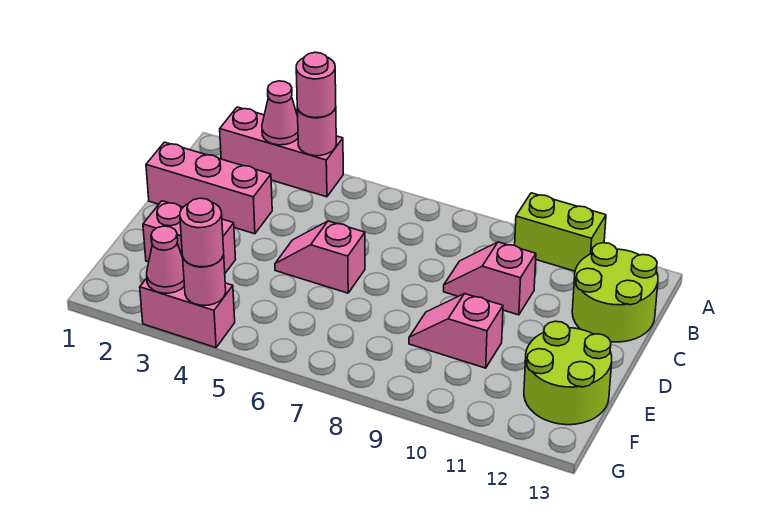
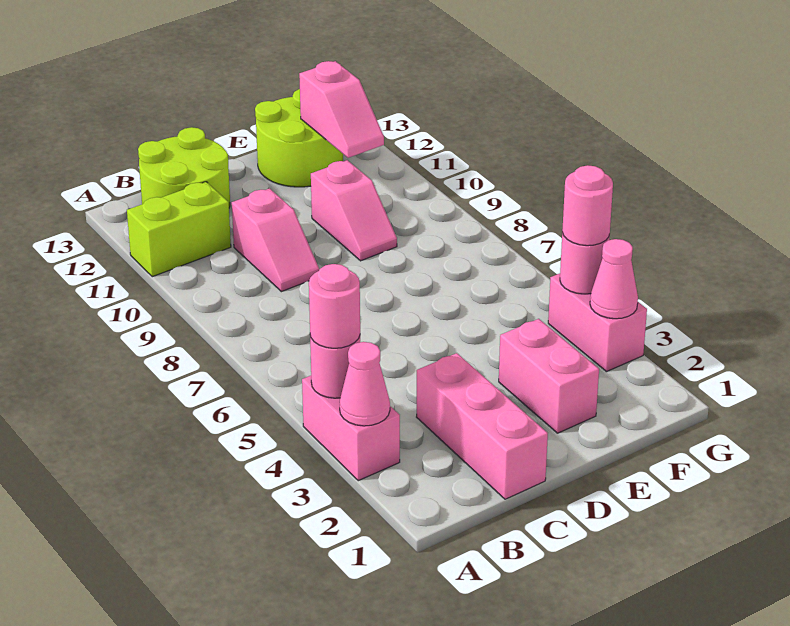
pink 1x3 brick [220,107,343,197] -> pink 1x2 brick [302,376,400,481]
lime 1x2 brick [515,193,606,271] -> lime 1x2 brick turned to [127,182,231,277]
pink 1x2 slope [275,221,365,293] -> pink 1x2 slope moved to [299,61,384,158]

